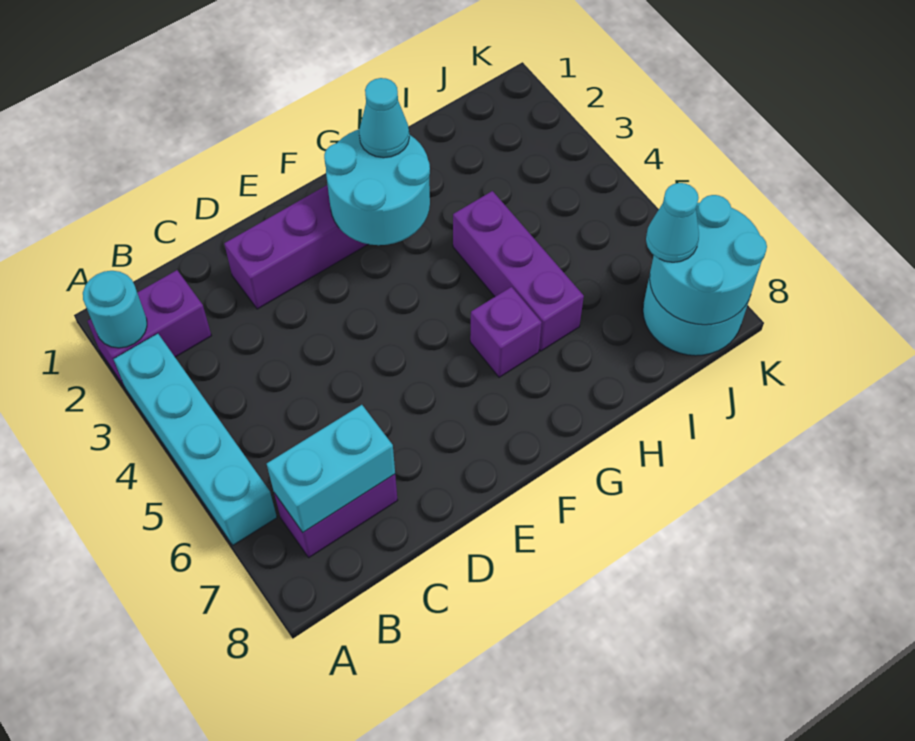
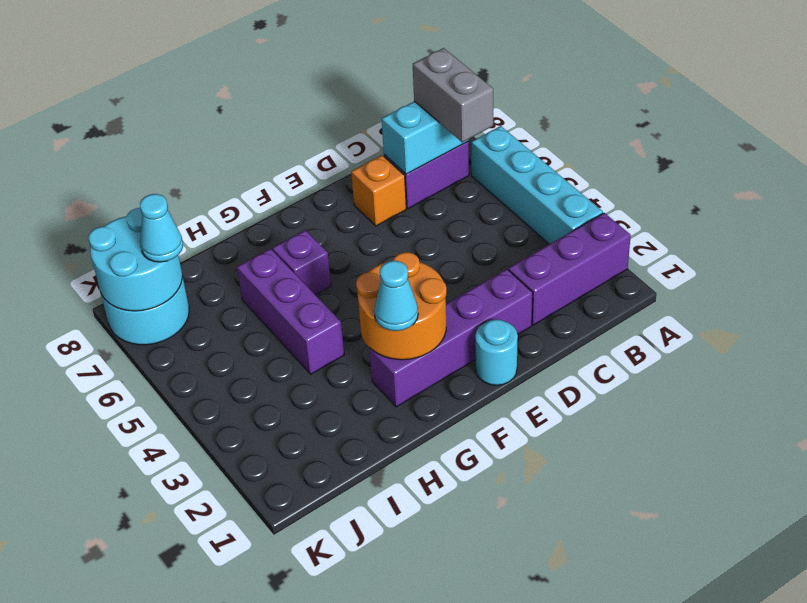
purple 1x2 brick [87,270,212,386] -> purple 1x3 brick [508,213,631,325]
cyan 1x1 round brick [83,271,147,348] -> cyan 1x1 round brick moved to [475,320,518,385]
none -> grey 1x2 brick [413,48,493,142]
none -> orange 1x1 brick [351,155,406,226]
cyan 2x2 round brick [324,129,430,245] -> orange 2x2 round brick [356,252,447,360]

